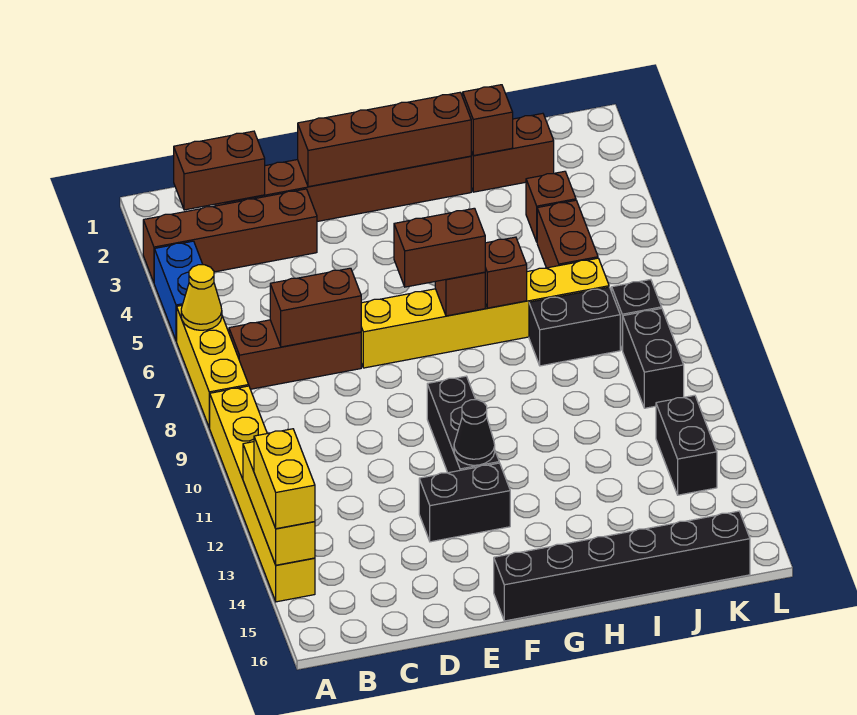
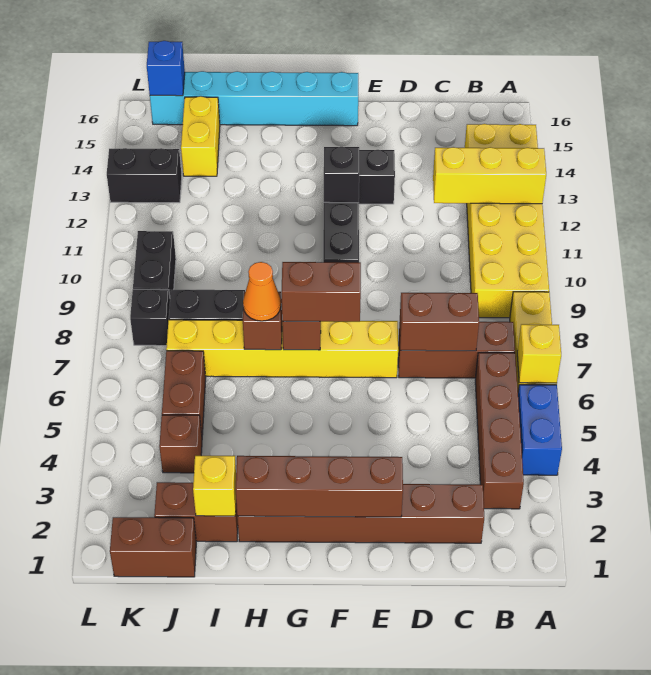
brown 1x4 brick [143,189,317,282] -> brown 1x4 brick turned to [475,353,524,509]
yellow 1x1 cone [181,265,222,330] -> yellow 1x1 brick [517,324,561,383]
yellow 1x6 brick [210,386,315,602] -> yellow 2x6 brick [465,124,549,318]
yellow 1x3 brick [243,442,315,565] -> yellow 1x3 brick turned to [433,147,546,204]
yellow 1x2 brick [254,429,315,529] -> yellow 1x2 brick moved to [181,96,220,176]
brown 1x2 brick [174,131,265,210] -> brown 1x2 brick moved to [110,517,196,577]
black 1x1 cone [454,400,495,465] -> black 1x1 brick [324,147,359,203]
black 1x6 brick [494,511,750,621] -> cyan 1x6 brick [150,71,358,126]
none -> orange 1x1 cone [243,262,281,321]
brown 1x1 brick [463,85,513,156] -> yellow 1x1 brick [193,456,236,516]
black 1x2 brick [656,395,717,495] -> black 1x2 brick turned to [107,148,182,203]
none -> blue 1x1 brick [147,41,185,96]

